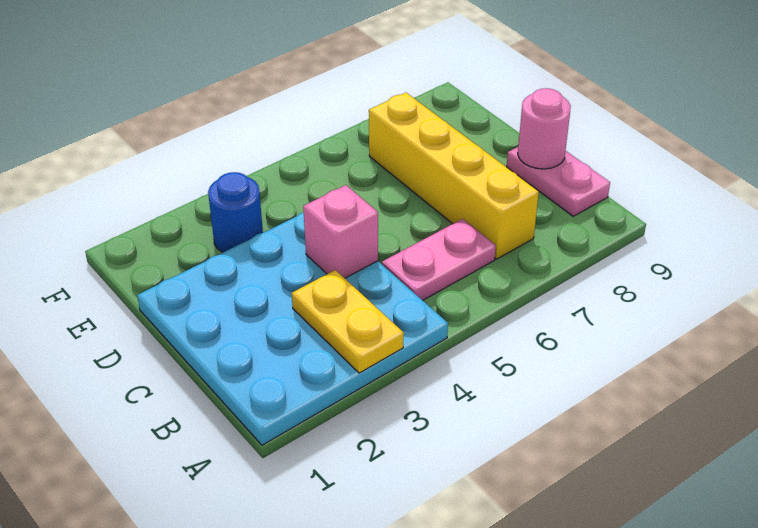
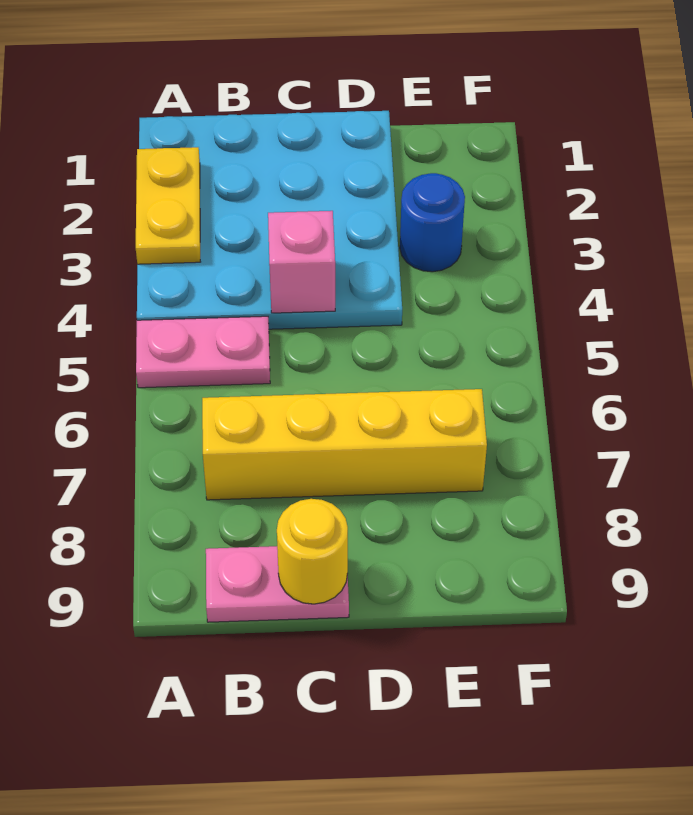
yellow 1x2 plate [292,270,404,373] -> yellow 1x2 plate turned to [136,147,200,264]
pink 1x2 plate [382,219,496,300] -> pink 1x2 plate turned to [136,316,270,388]
pink 1x1 round brick [518,88,571,169] -> yellow 1x1 round brick [277,499,348,604]

